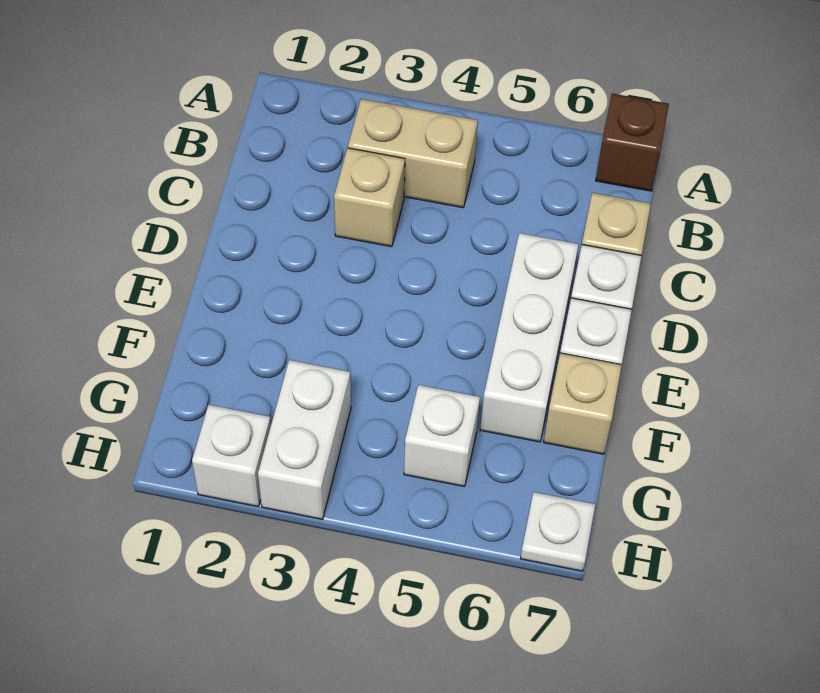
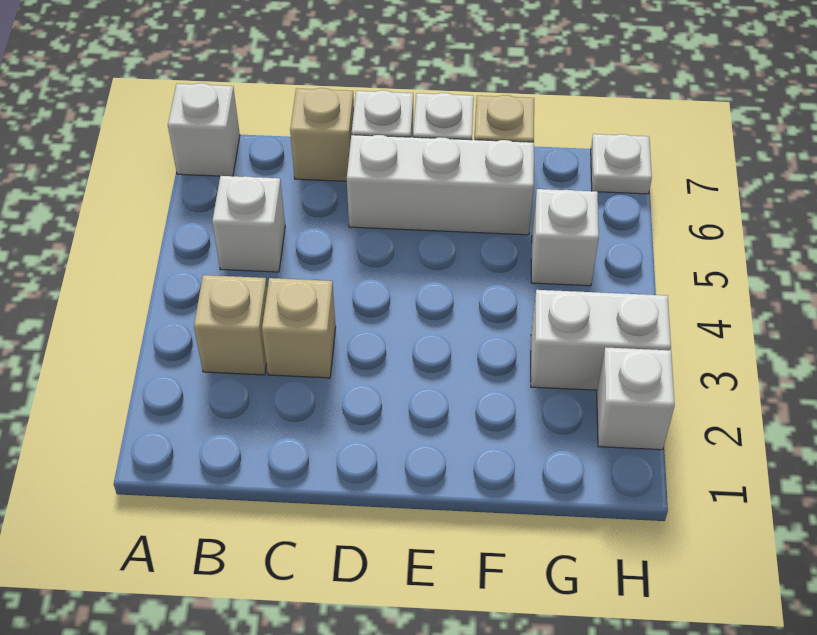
brown 1x1 brick [596,94,669,191] -> white 1x1 brick [168,83,240,176]
tan 1x2 brick [348,99,478,208] -> tan 1x1 brick [194,275,267,375]
none -> white 1x1 brick [212,176,285,272]

